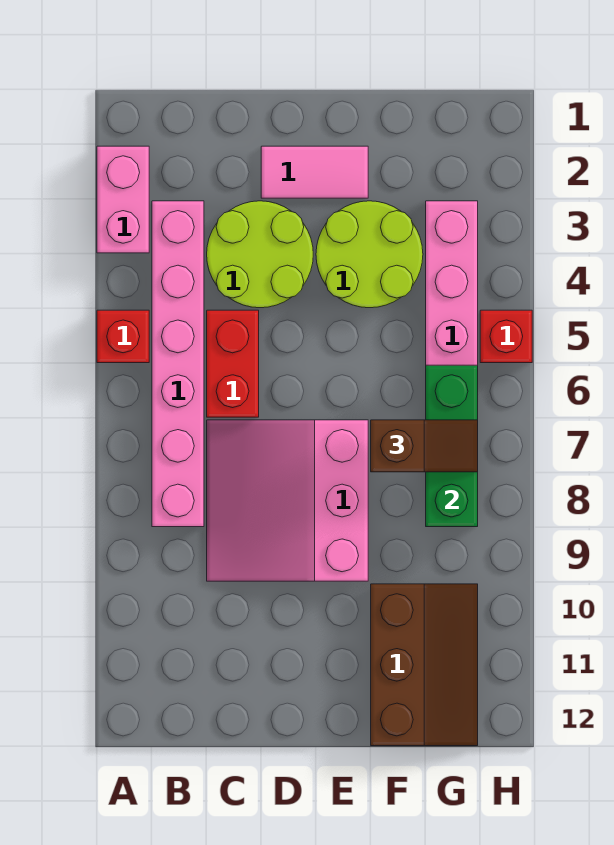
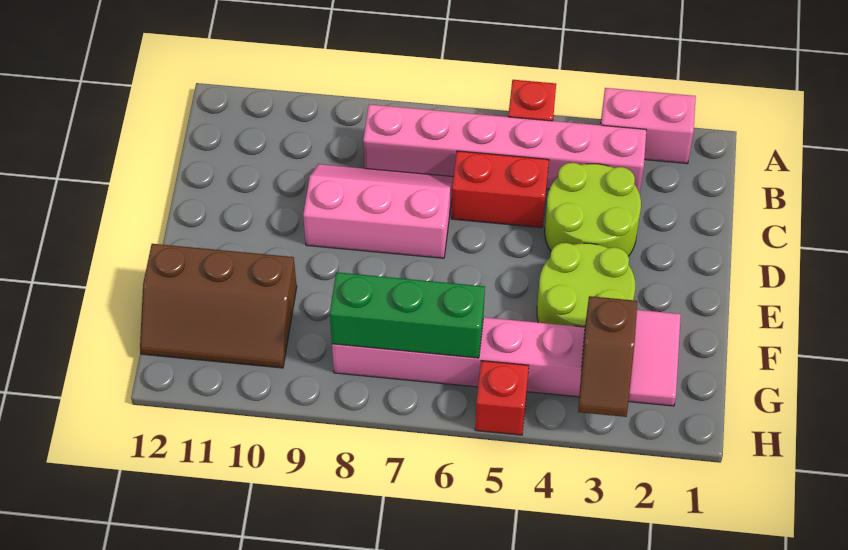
pink 3x3 slope [207,420,368,581] -> pink 2x3 slope [303,164,453,258]
pink 1x2 tile [261,146,368,198] -> pink 1x2 tile moved to [629,310,681,406]
brown 1x2 slope [371,420,478,472] -> brown 1x2 slope moved to [578,296,637,417]

